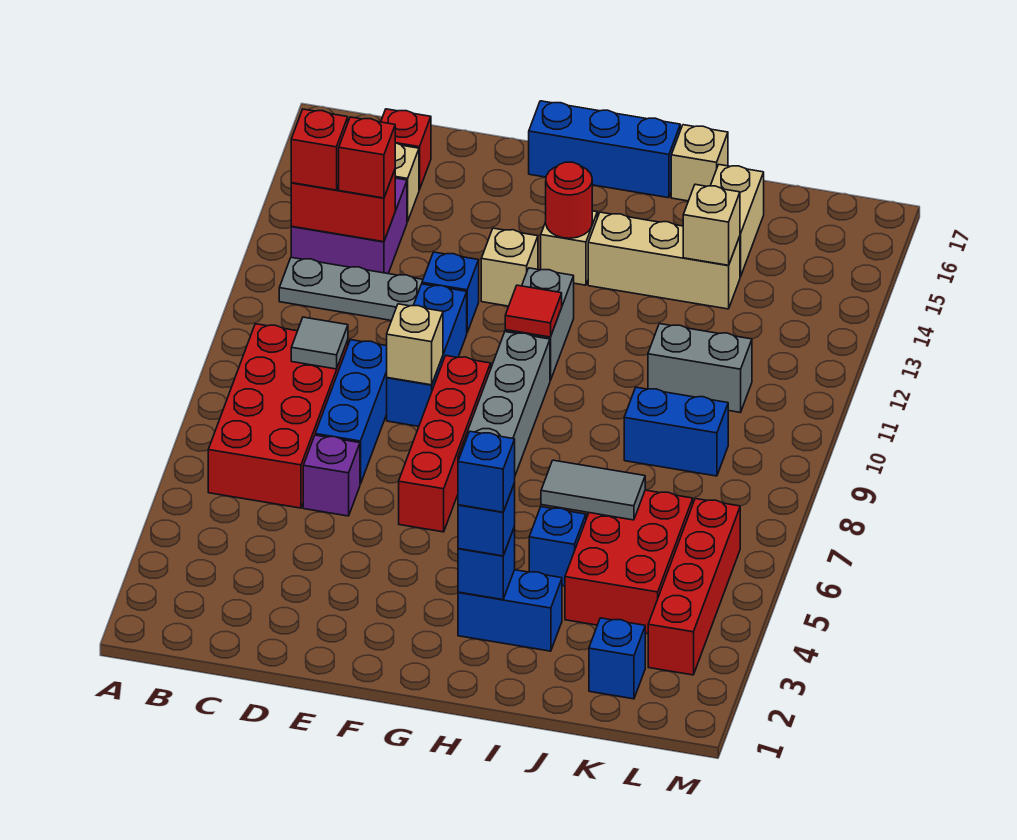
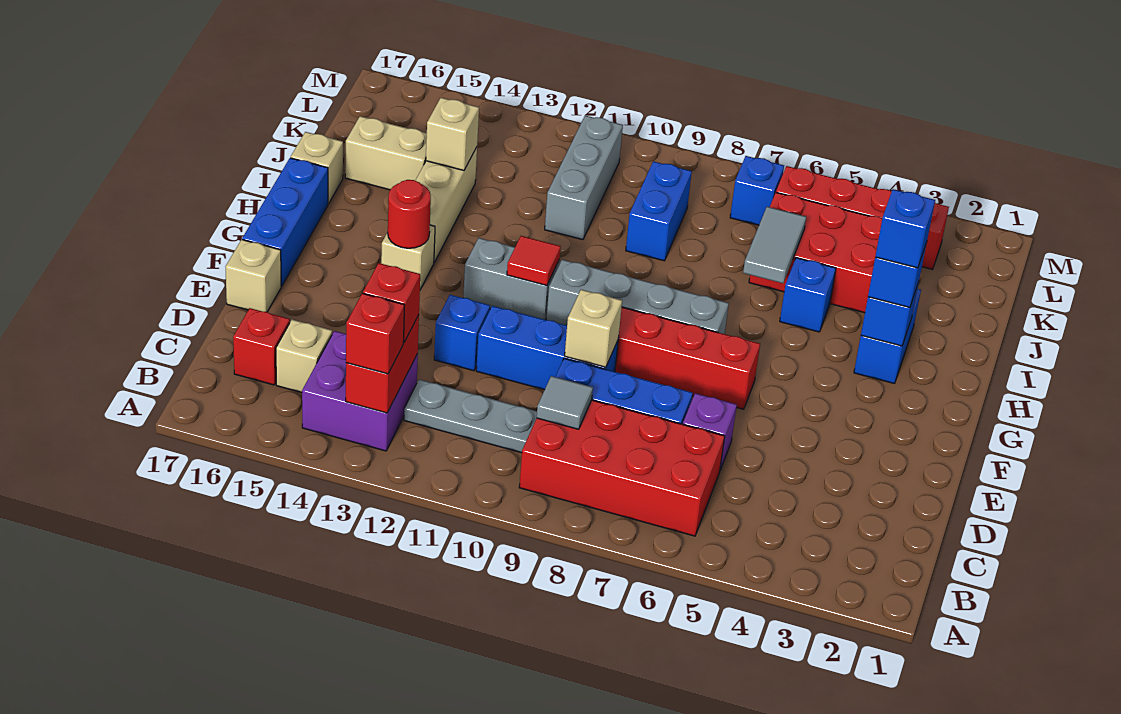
grey 1x3 plate [279,258,423,320] -> grey 1x3 plate turned to [404,379,537,453]
tan 1x1 brick [481,228,538,306] -> tan 1x1 brick moved to [226,240,281,312]
grey 1x2 brick [648,324,752,412] -> grey 1x3 brick [545,116,623,240]
blue 1x1 brick [589,618,645,699] -> blue 1x1 brick moved to [730,156,784,225]

